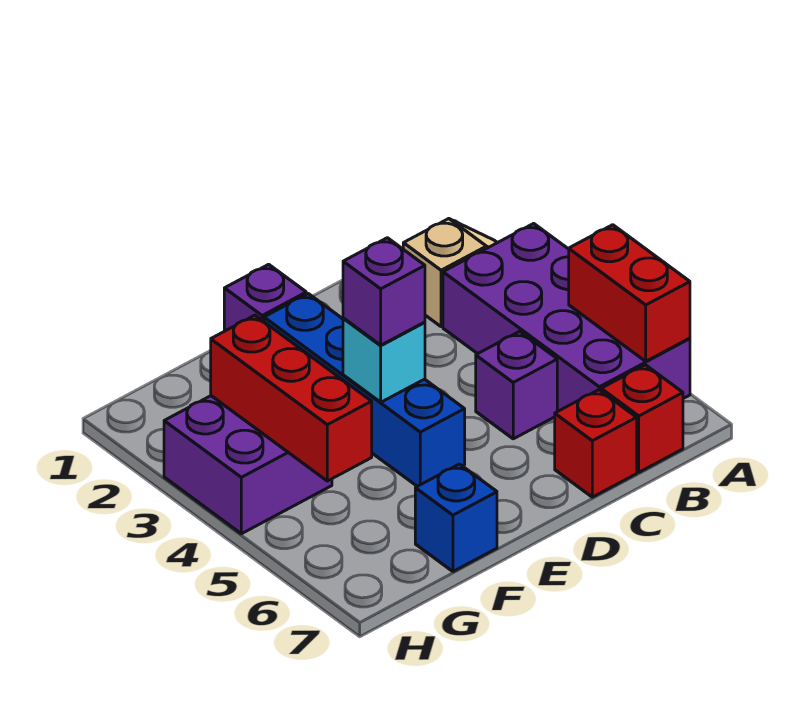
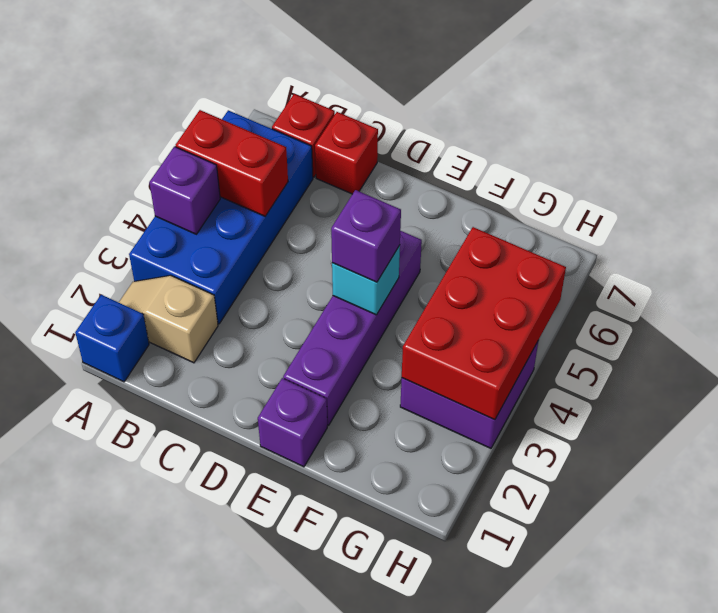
purple 2x4 brick [443,223,690,412] -> blue 2x4 brick [129,110,313,324]
red 1x2 brick [569,225,690,361] -> red 1x2 brick turned to [176,110,288,216]
purple 1x1 brick [476,331,557,439] -> purple 1x1 brick moved to [149,147,220,234]
blue 1x4 brick [264,294,465,486] -> purple 1x4 brick [283,231,422,425]
blue 1x1 brick [415,464,497,571] -> blue 1x1 brick moved to [75,295,149,382]
red 1x3 brick [211,315,372,481] -> red 2x3 brick [402,227,566,420]

